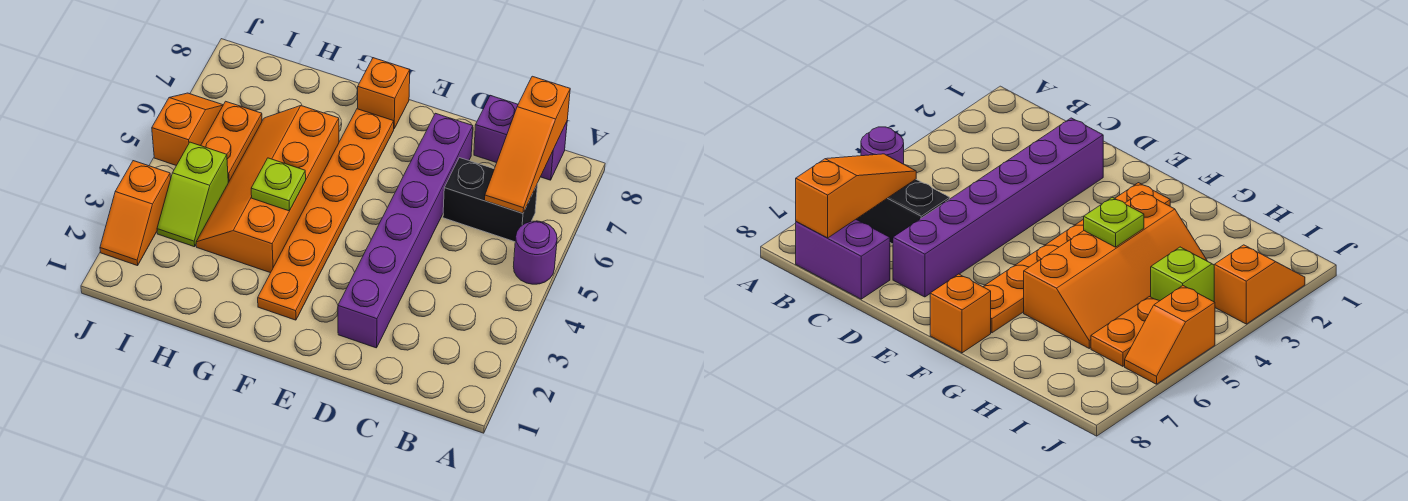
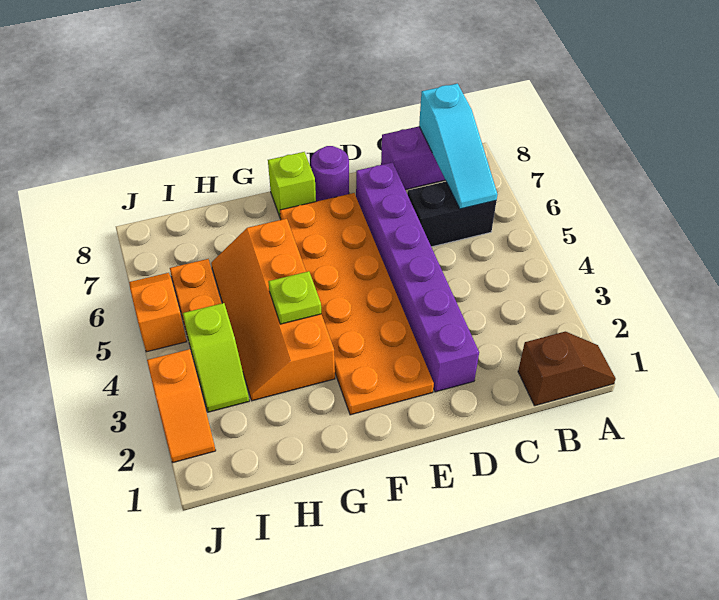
none -> brown 1x2 slope [518,332,616,406]
purple 1x1 round brick [513,221,557,284] -> purple 1x1 round brick moved to [311,146,349,201]
orange 1x3 slope [485,76,570,213] -> cyan 1x3 slope [419,84,497,209]
orange 1x6 plate [258,109,394,320] -> orange 2x6 plate [280,193,434,415]
orange 1x1 brick [358,58,410,128] -> lime 1x1 brick [268,152,316,217]

